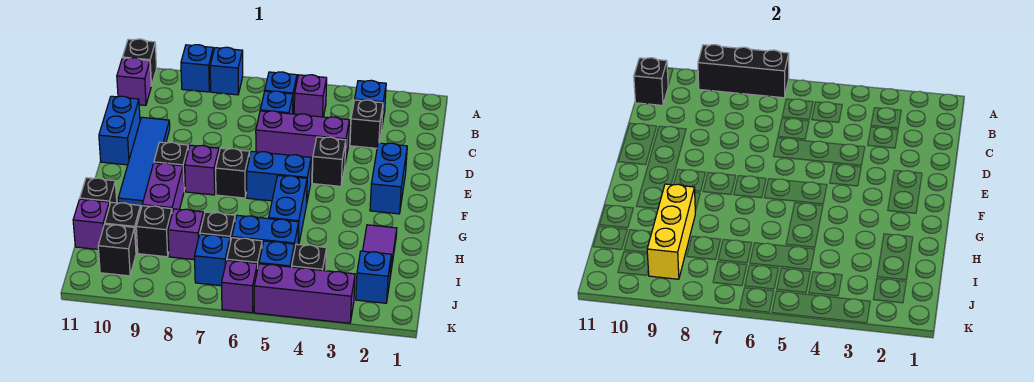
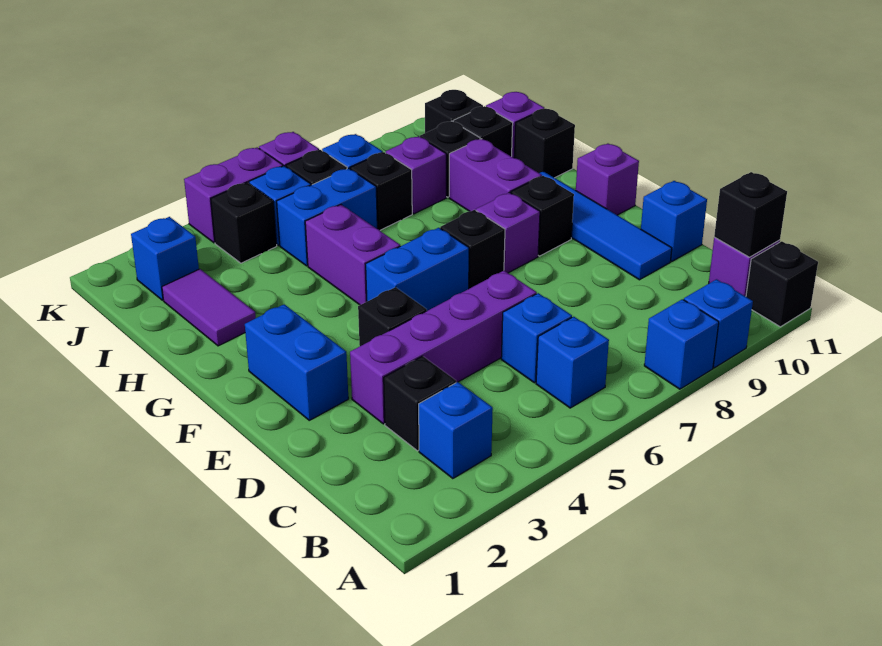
black 1x3 brick [698,45,789,98] -> none
purple 1x1 brick [294,75,327,117] -> purple 1x1 brick moved to [576,144,639,215]
purple 1x3 brick [256,111,349,163] -> purple 1x4 brick [350,271,537,424]
blue 1x2 brick [99,96,140,165] -> blue 1x1 brick [641,181,707,261]
blue 1x2 brick [269,176,307,245] -> purple 1x2 brick [305,205,400,305]
yellow 1x3 brick [647,184,695,279] -> none
purple 1x3 brick [254,264,355,323] -> purple 1x2 brick [184,147,283,243]

